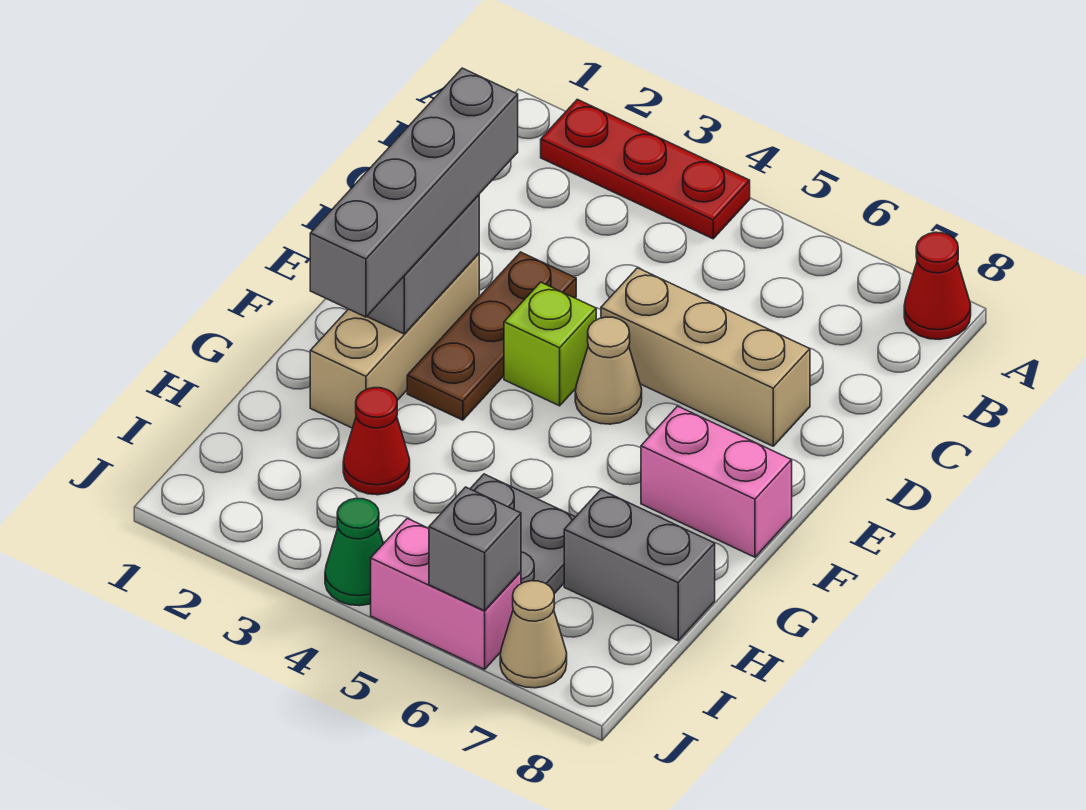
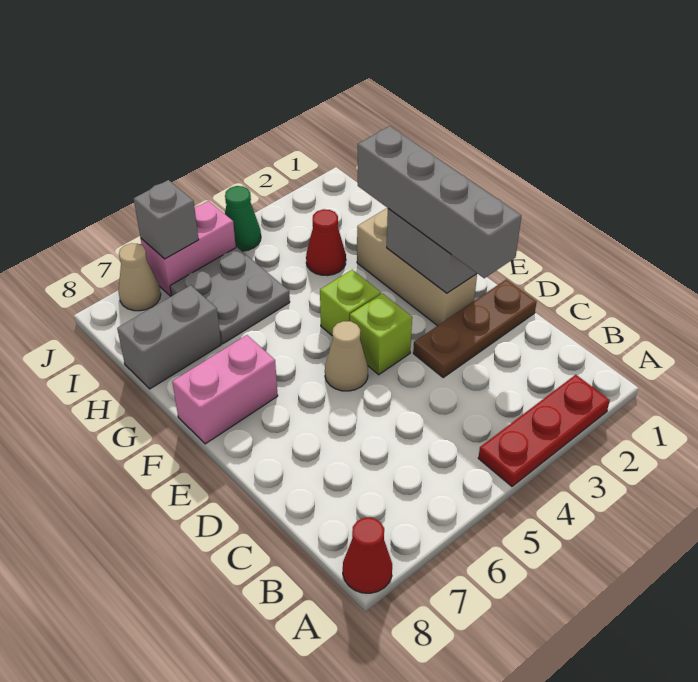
brown 1x3 plate [407,252,576,420] -> brown 1x3 plate turned to [413,280,537,377]
tan 1x3 brick [601,268,810,446] -> none
none -> lime 1x1 brick [320,270,381,335]

